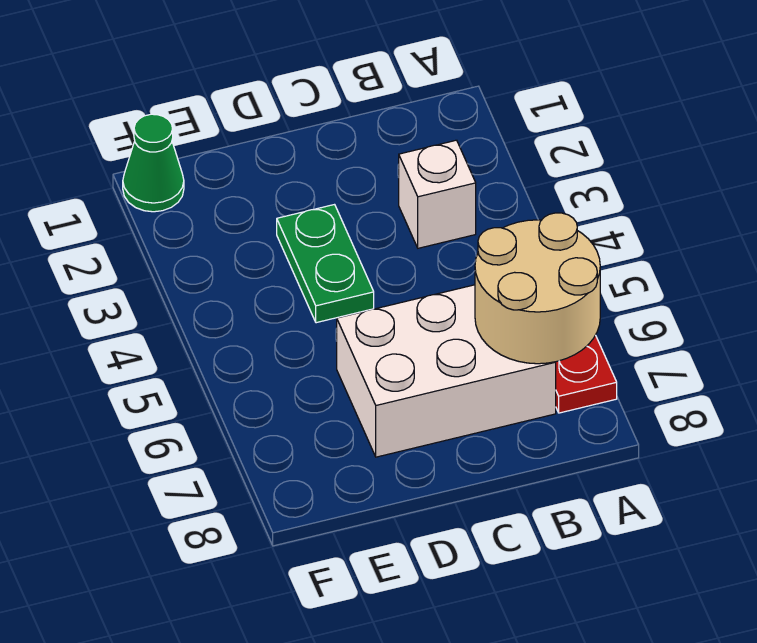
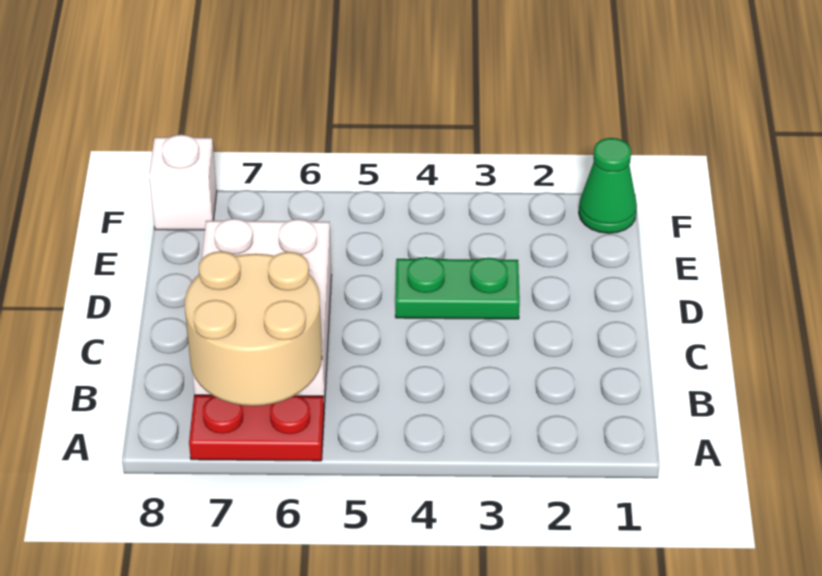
white 1x1 brick [399,140,476,248] -> white 1x1 brick moved to [149,135,217,230]

